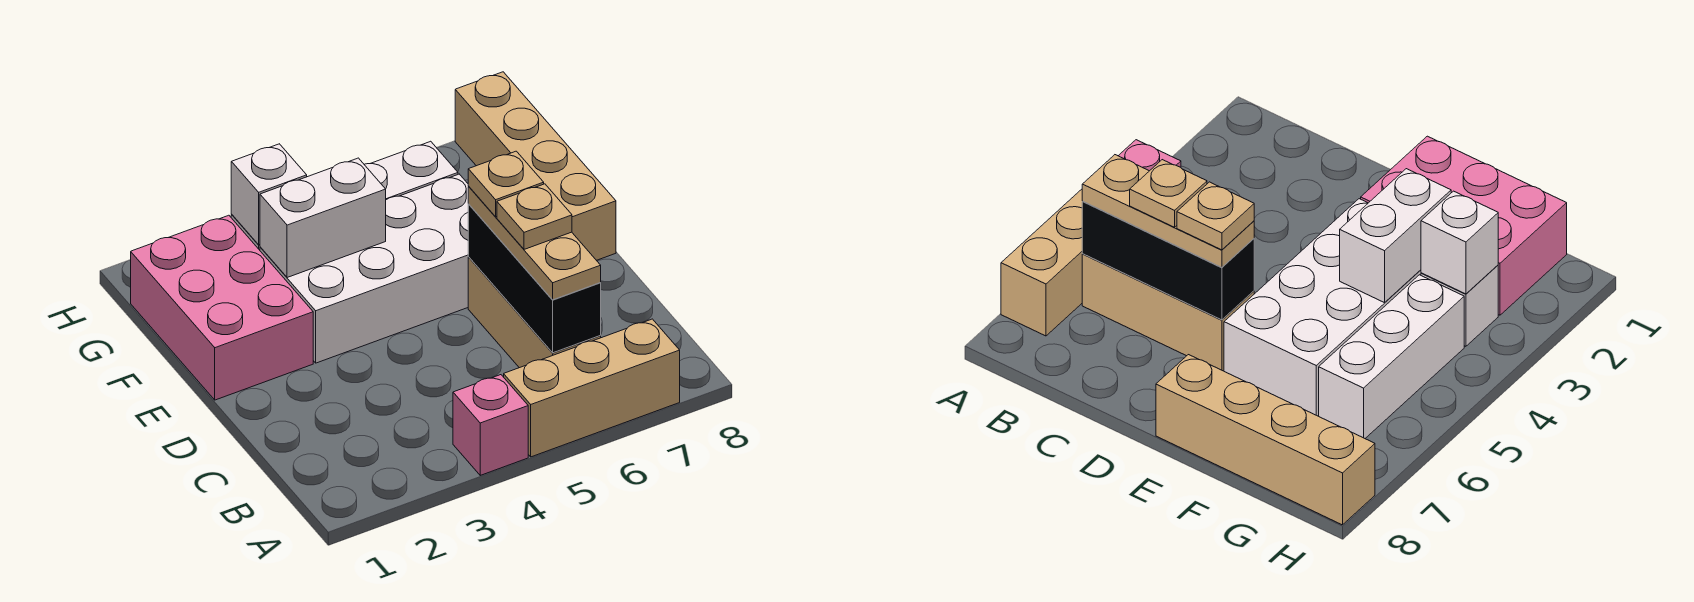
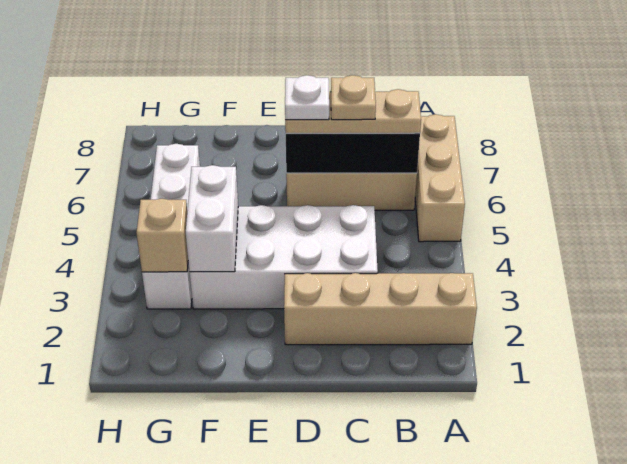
pink 1x1 brick [453,375,528,475] -> none
tan 1x1 plate [468,151,544,217] -> white 1x1 plate [285,75,329,120]
pink 2x3 brick [131,215,313,400] -> none
white 2x4 brick [260,174,469,363] -> white 2x4 brick turned to [190,205,378,309]
tan 1x4 brick [455,72,616,260] -> tan 1x4 brick moved to [284,273,477,345]
white 1x1 brick [231,144,307,245] -> tan 1x1 brick [136,199,188,272]

